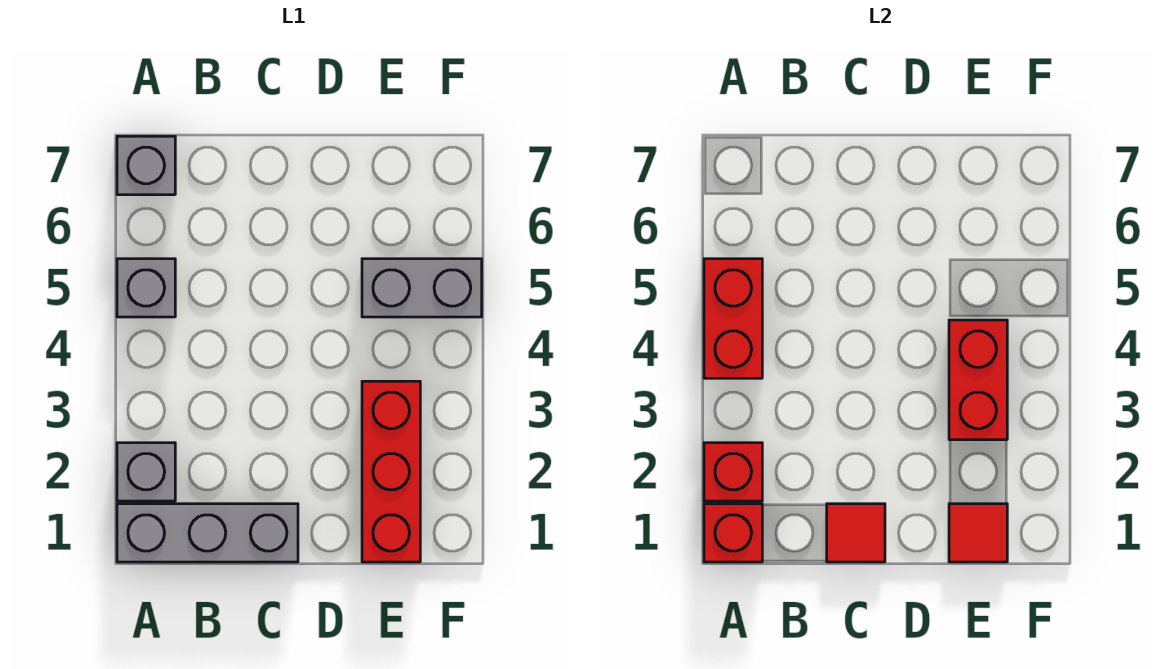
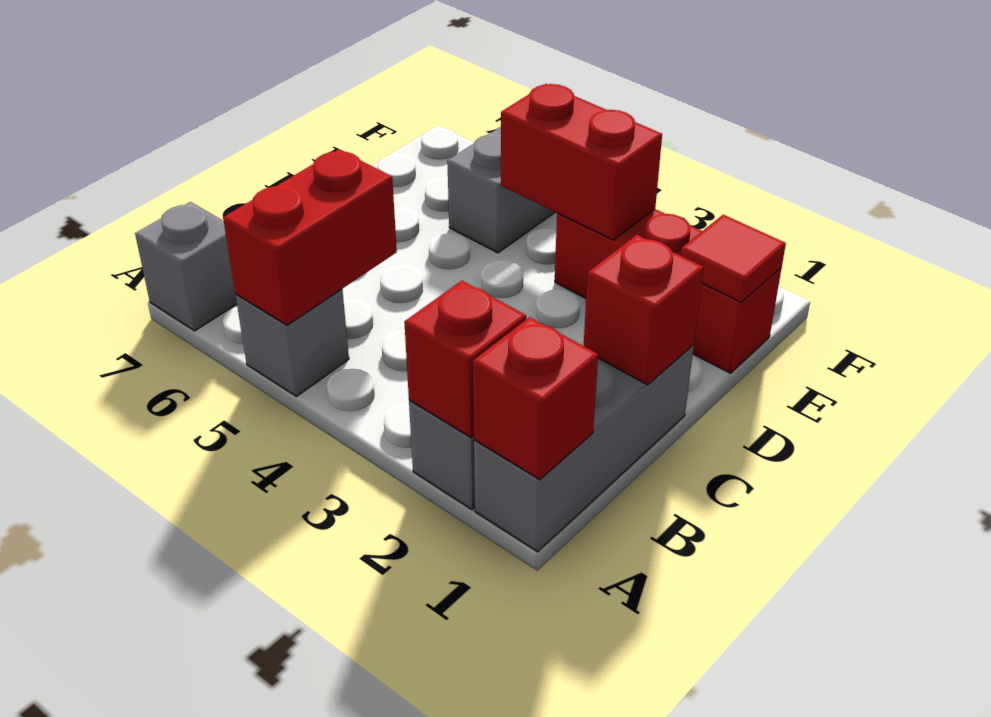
red 1x2 brick [704,259,762,378] -> red 1x2 brick turned to [223,149,397,325]
red 1x1 tile [827,504,885,562] -> red 1x1 brick [584,235,704,385]

